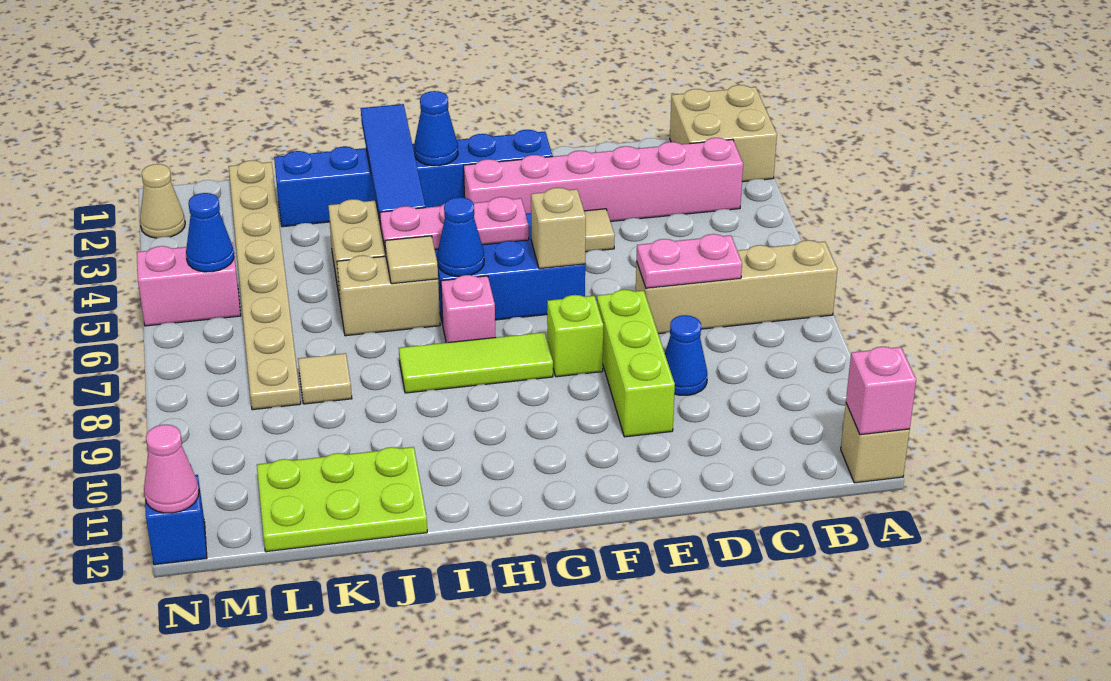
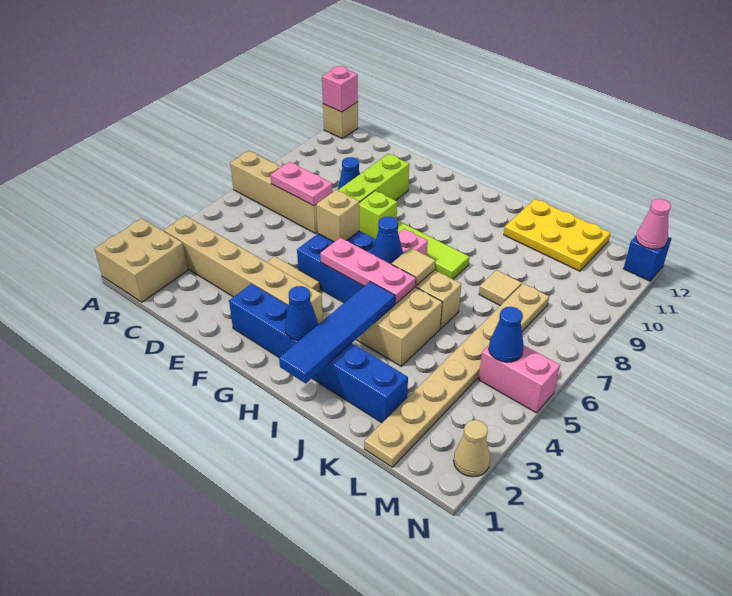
pink 1x6 brick [464,138,743,221] -> tan 1x6 brick [164,216,323,324]
lime 2x3 plate [257,447,427,552] -> yellow 2x3 plate [504,199,610,271]

